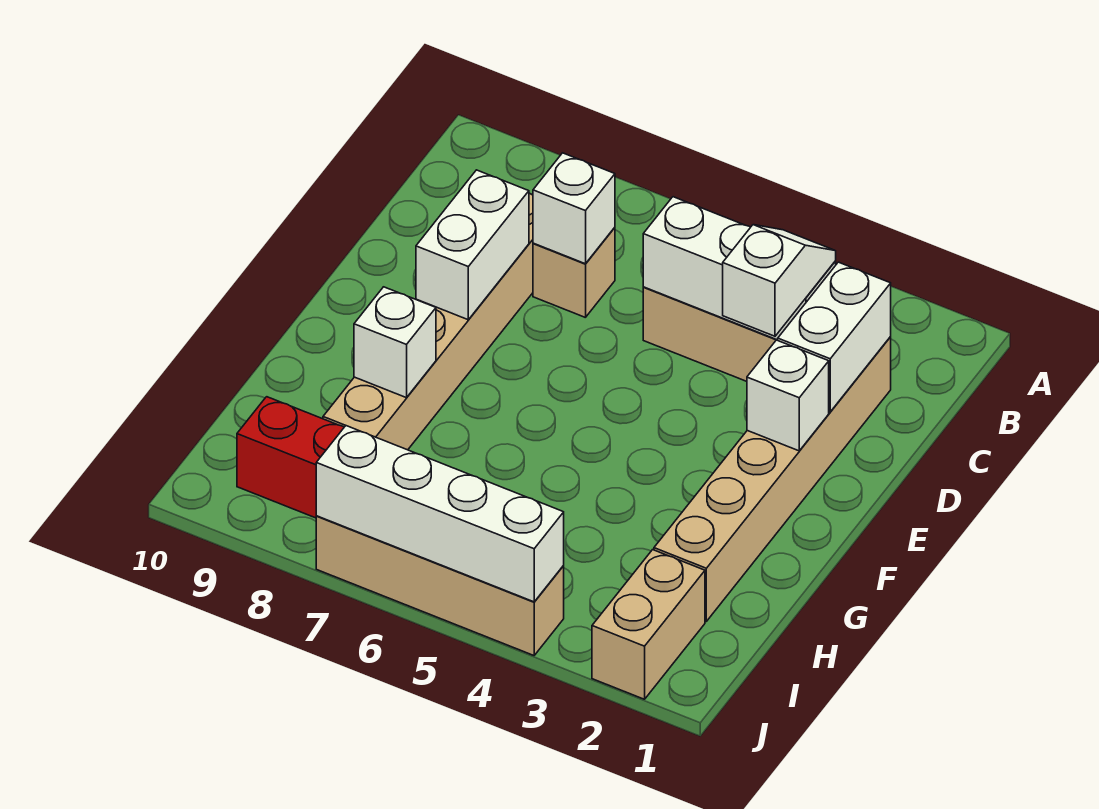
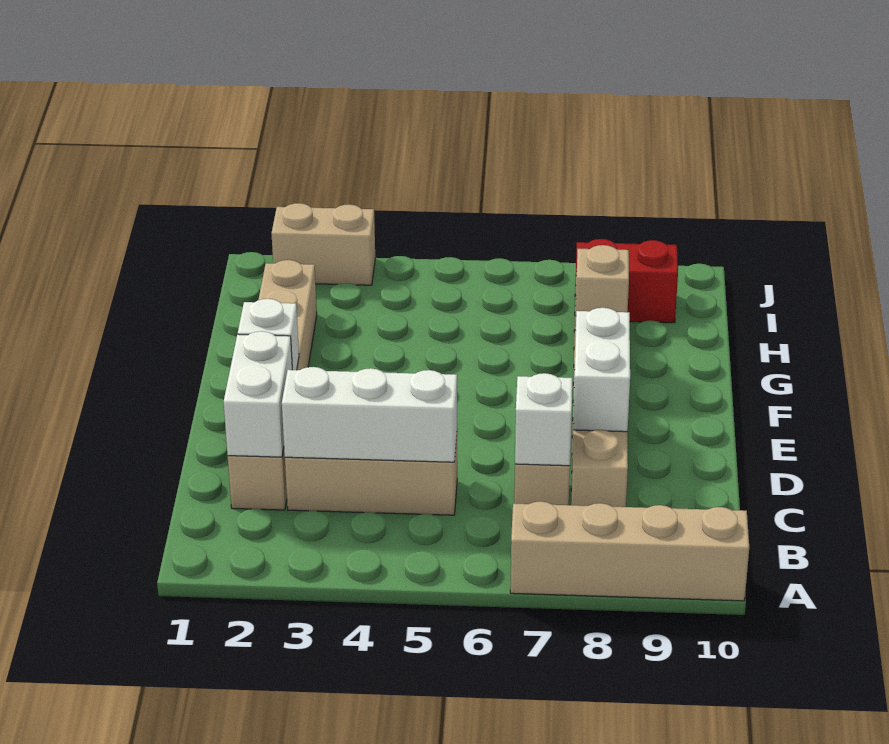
white 1x2 slope [723,225,836,336] -> none
white 1x1 brick [354,287,436,398] -> tan 1x1 brick [575,245,629,330]
tan 1x2 brick [592,550,705,699] -> tan 1x2 brick turned to [271,203,375,285]
tan 1x4 brick [316,516,564,655] -> tan 1x4 brick moved to [510,501,749,601]
white 1x4 brick [316,426,564,602] -> none

